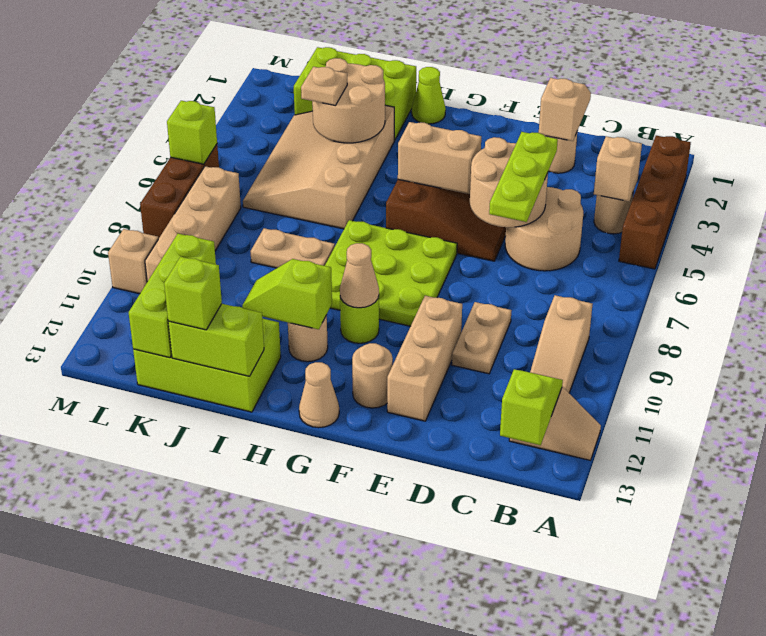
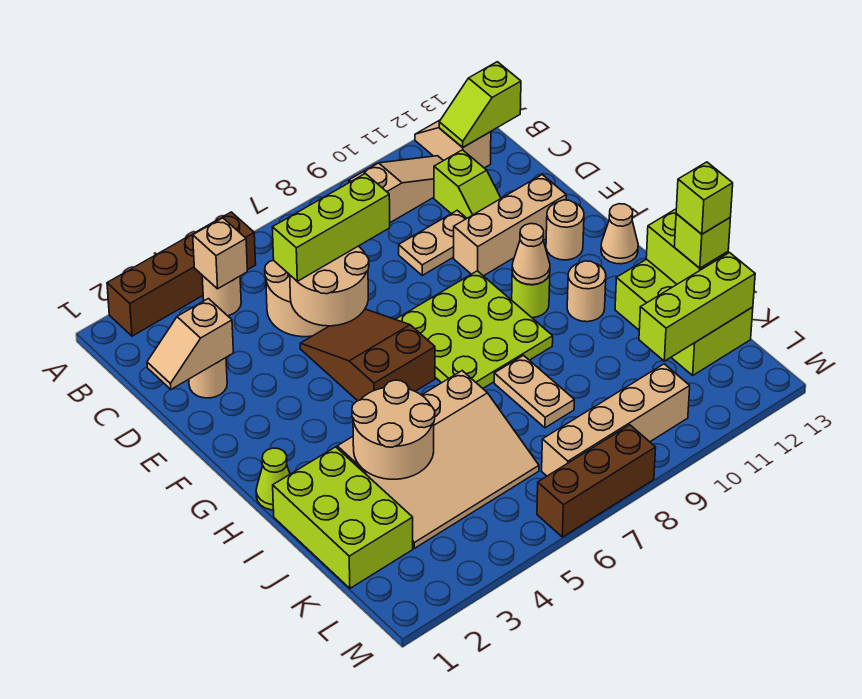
lime 1x3 plate [489,132,558,222] -> lime 1x3 brick [272,174,390,281]
tan 1x2 brick [398,122,481,194] -> none
lime 1x2 slope [242,259,332,329] -> lime 1x2 slope moved to [434,150,501,218]
tan 1x1 plate [301,67,347,106] -> none
lime 1x1 brick [167,101,217,164] -> lime 1x1 brick moved to [676,162,733,234]
tan 1x1 brick [108,229,158,294] -> none

